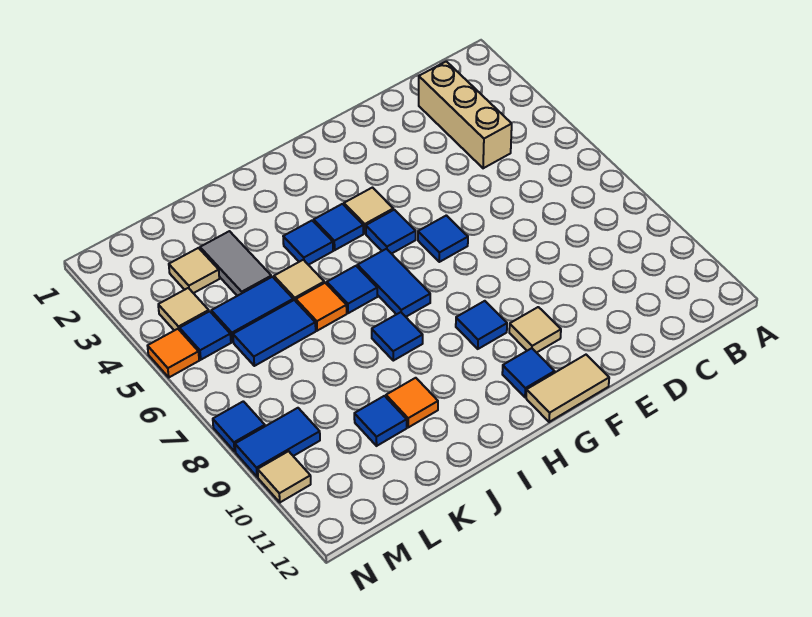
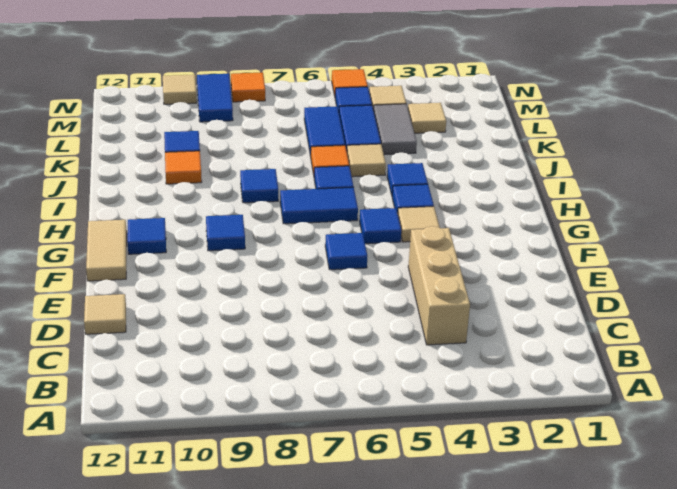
tan 1x3 brick [419,61,512,168] -> tan 1x3 brick turned to [408,226,470,345]
tan 1x1 tile [509,307,561,353] -> tan 1x1 tile moved to [84,294,126,334]
grey 1x2 tile [200,231,271,296] -> grey 1x2 tile turned to [374,104,417,154]
blue 1x1 tile [213,401,265,451] -> orange 1x1 tile [231,73,265,102]

